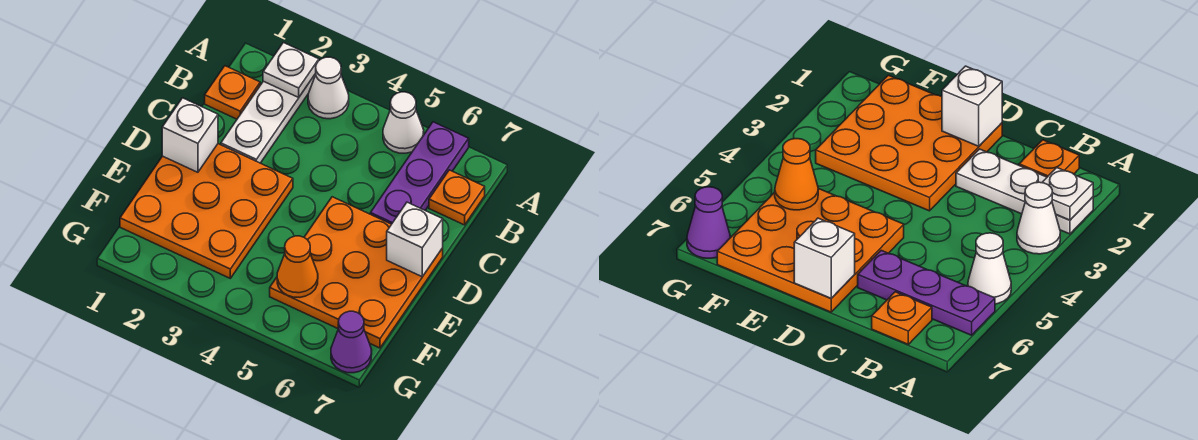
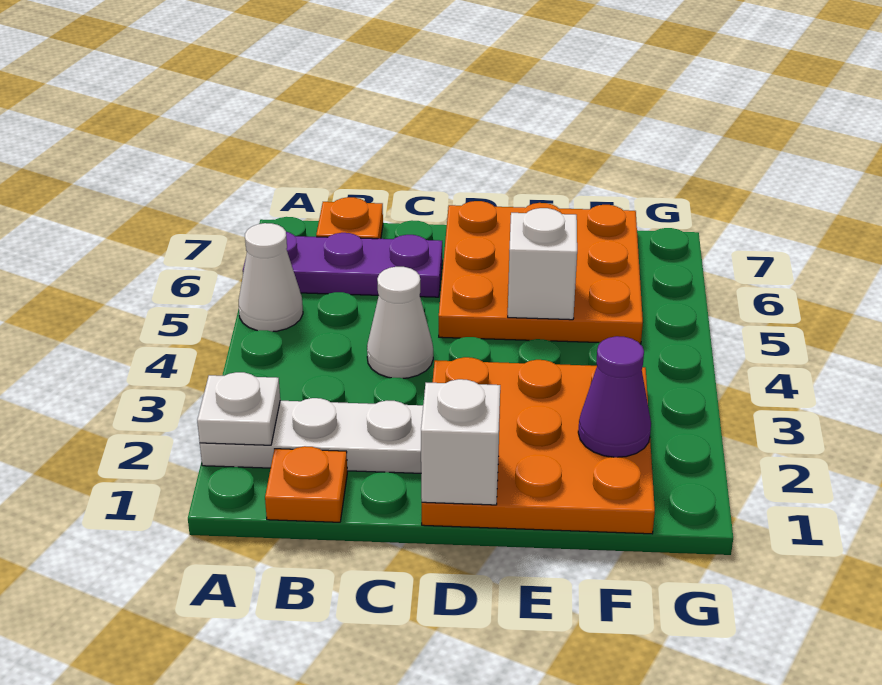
white 1x1 cone [308,57,349,119] -> white 1x1 cone moved to [367,267,433,378]
white 1x1 brick [387,202,443,277] -> white 1x1 brick moved to [508,208,577,320]
orange 1x1 cone [277,236,318,297] -> none
purple 1x1 cone [331,311,372,373] -> purple 1x1 cone moved to [578,336,651,457]

